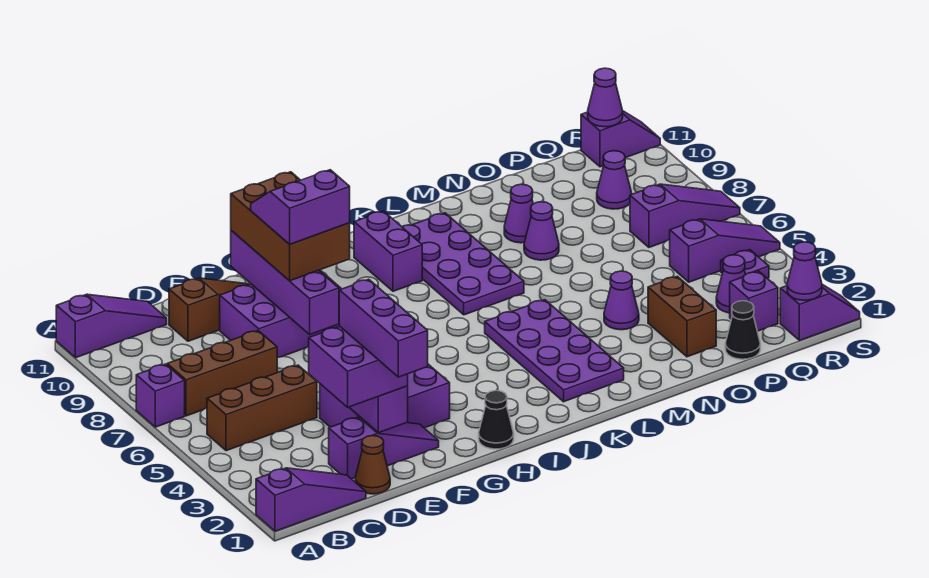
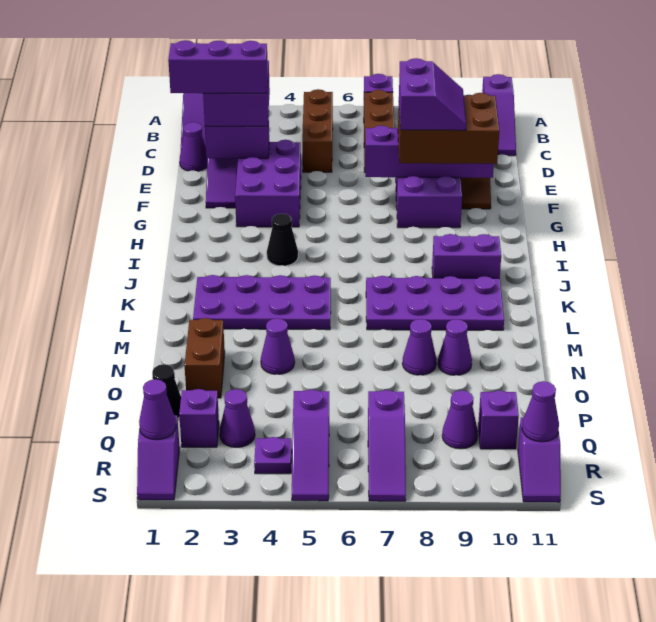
brown 1x1 cone [355,436,390,494] -> purple 1x1 cone [180,122,207,171]
black 1x1 cone [479,391,514,449] -> black 1x1 cone moved to [267,214,298,266]
brown 1x2 brick [648,276,716,357] -> brown 1x2 brick turned to [185,318,225,398]
none -> purple 1x1 brick [478,391,519,449]

